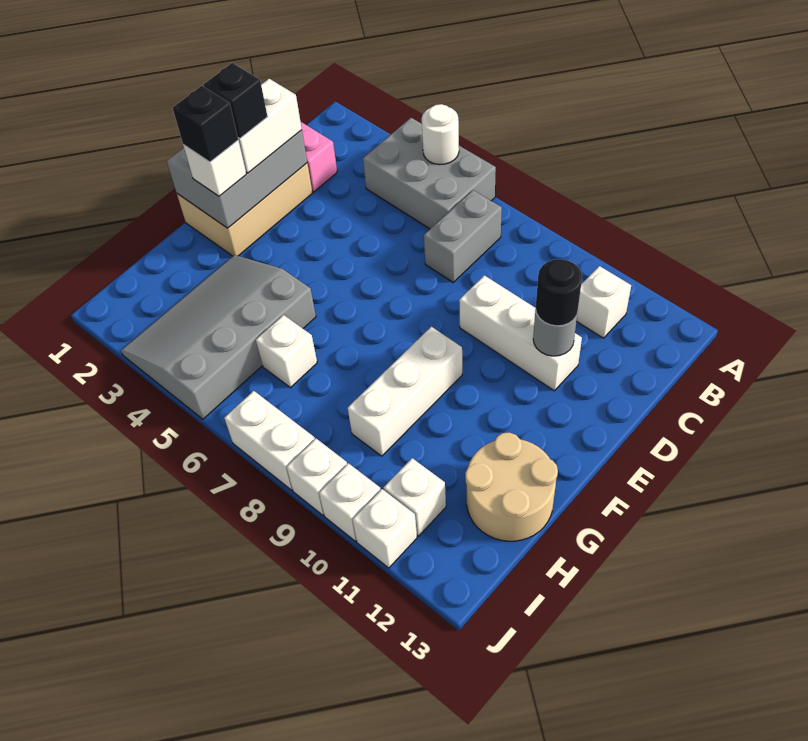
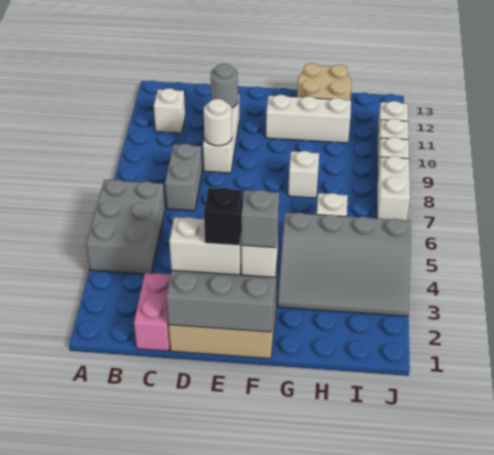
white 1x1 round brick [422,104,459,165] -> white 1x1 round brick moved to [203,99,232,146]
grey 1x2 brick [424,190,502,282] -> grey 1x2 brick turned to [165,144,202,211]
black 1x1 round brick [536,259,582,326] -> none
black 1x1 brick [173,86,238,162] -> grey 1x1 brick [241,190,279,248]
white 1x3 brick [348,327,462,456] -> white 1x3 brick moved to [266,95,351,143]
white 1x1 brick [384,458,446,536] -> white 1x1 brick moved to [288,151,319,198]

